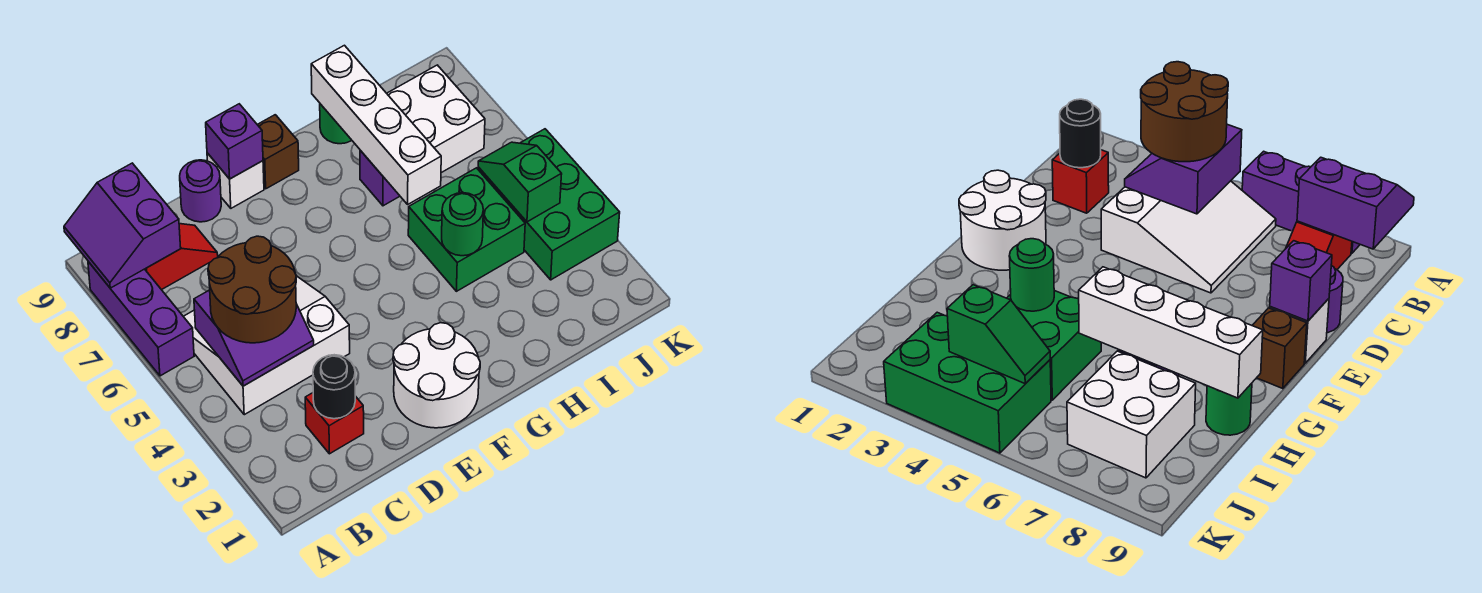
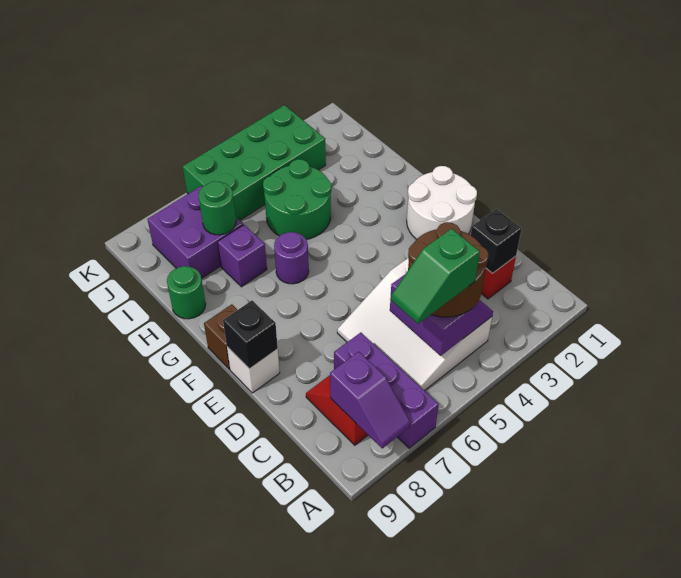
purple 1x3 brick [88,262,194,376] -> purple 1x3 brick turned to [334,332,439,448]
purple 2x2 slope [64,163,181,288] -> purple 1x2 slope [330,352,411,448]
black 1x1 round brick [313,355,355,419] -> black 1x1 brick [471,209,522,273]
purple 1x1 round brick [180,160,221,222] -> purple 1x1 round brick moved to [274,232,309,284]
purple 1x1 brick [206,104,263,179] -> black 1x1 brick [223,301,278,369]
green 2x2 brick [408,168,525,291] -> green 2x2 round brick [263,159,331,240]
green 1x1 round brick [442,193,483,256] -> green 1x1 round brick moved to [199,181,236,235]
white 1x4 brick [311,45,441,204] -> none
white 2x2 brick [387,65,485,173] -> purple 2x2 brick [147,186,243,279]
green 2x3 brick [478,129,620,280] -> green 2x4 brick [183,105,326,220]
green 1x2 slope [478,142,562,222] -> green 1x2 slope moved to [391,229,480,324]

